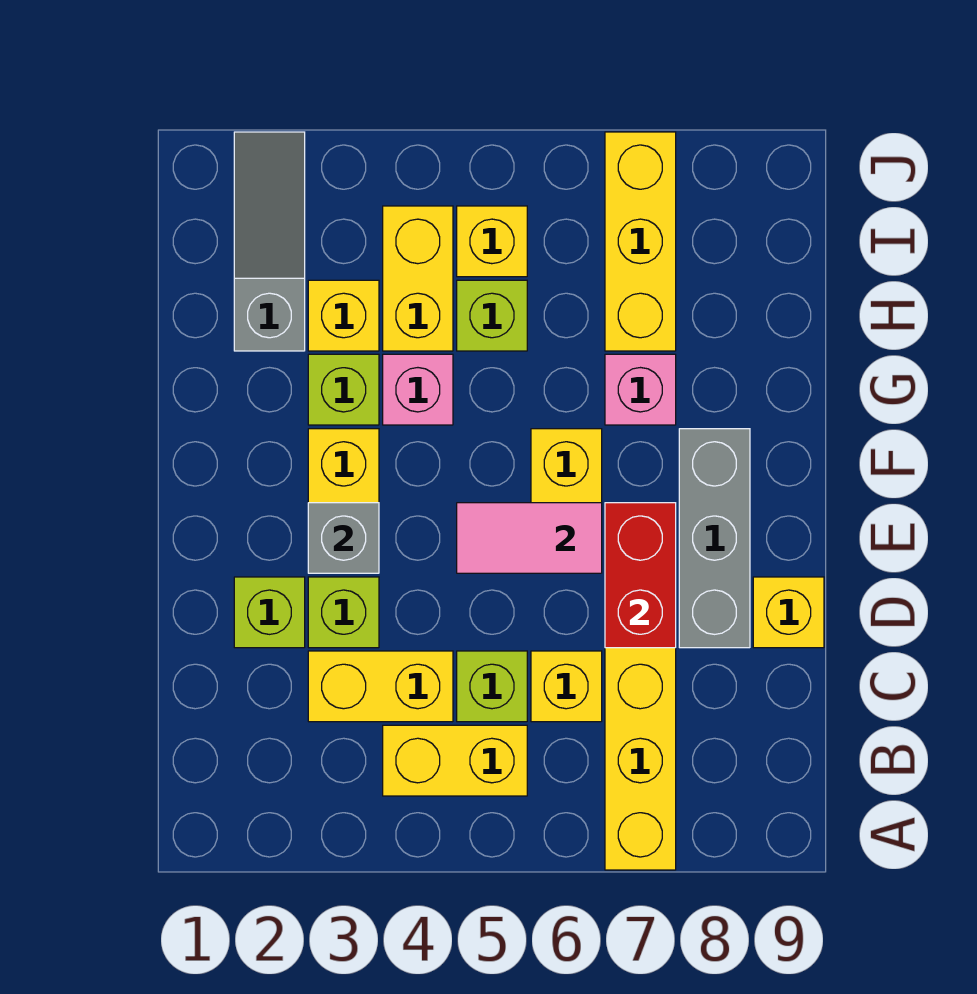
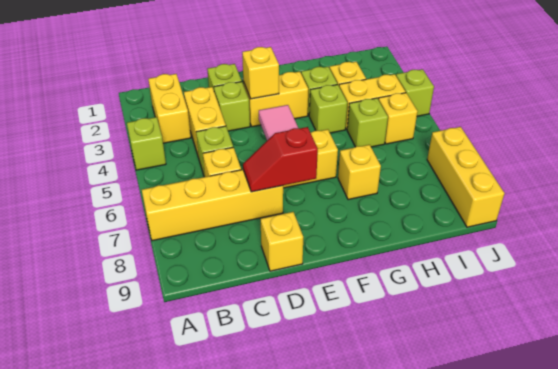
none -> lime 1x1 brick [127,117,166,170]
yellow 1x2 brick [383,725,527,796] -> yellow 1x2 brick moved to [148,74,191,143]
red 1x2 brick [605,503,676,648] -> red 1x2 slope [243,127,318,192]
grey 1x3 brick [679,429,750,648] -> none
grey 1x1 brick [308,503,379,573] -> yellow 1x1 brick [242,47,279,99]
pink 1x1 brick [383,354,453,425] -> lime 1x1 brick [309,84,347,133]
pink 1x1 brick [605,354,676,425] -> yellow 1x1 brick [338,145,381,200]
grey 1x3 slope [234,132,305,351] -> none
yellow 1x3 brick [605,132,676,351] -> yellow 1x3 brick turned to [427,127,504,227]
none -> lime 1x1 brick [396,69,434,116]

